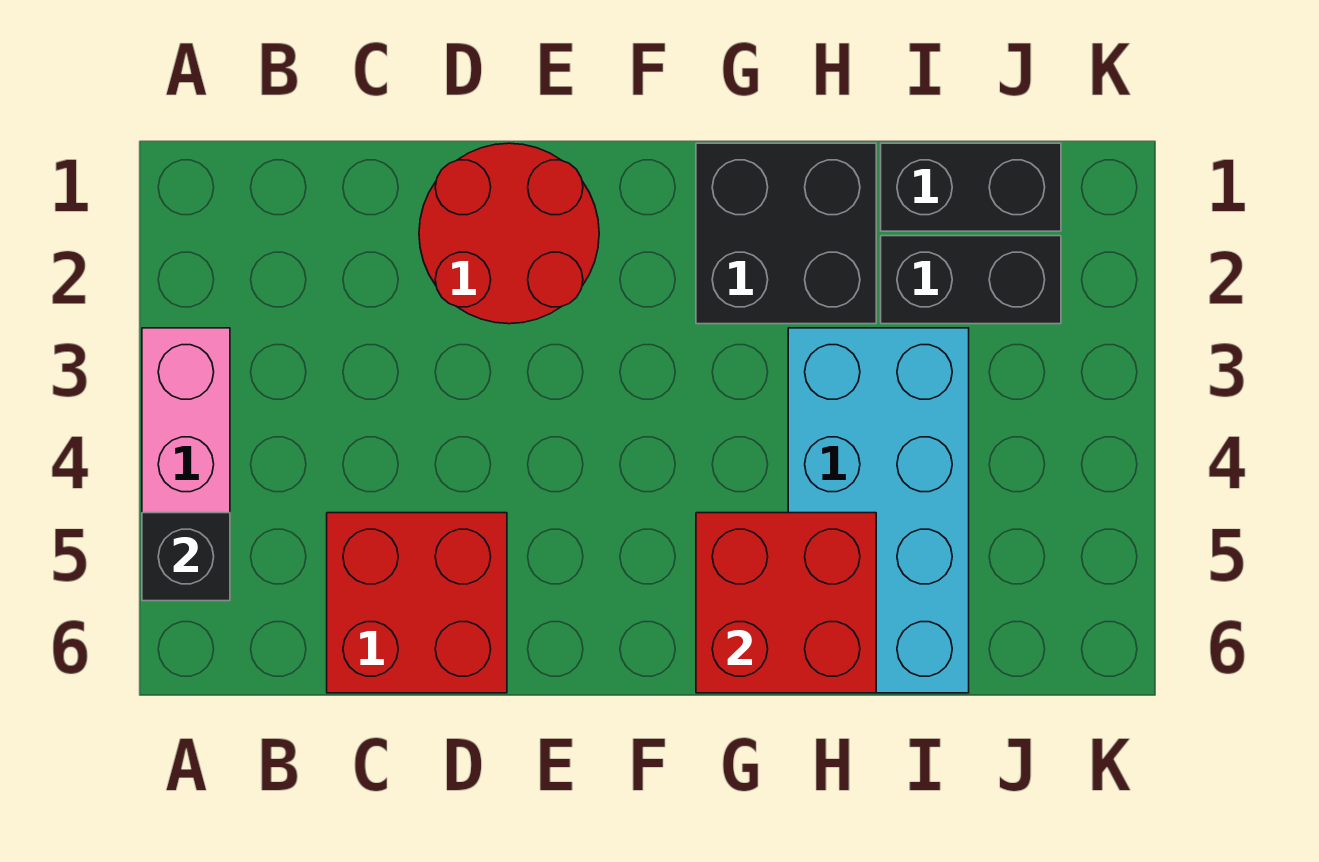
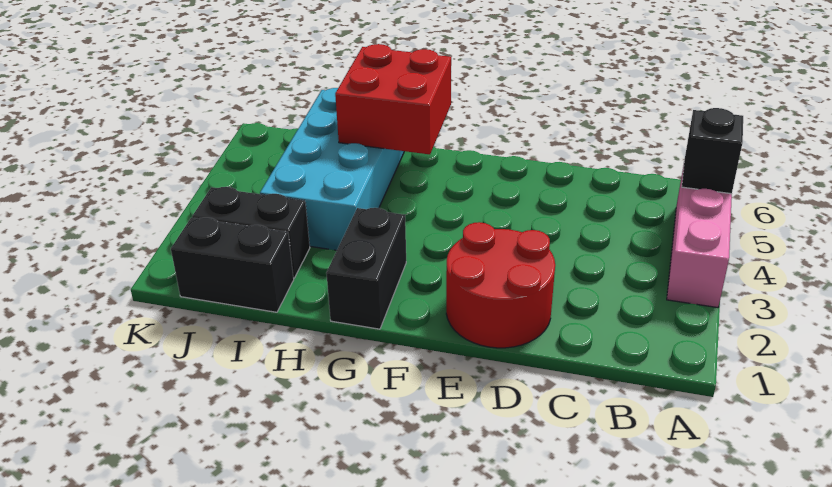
red 2x2 brick [327,513,507,693] -> none
black 2x2 brick [696,143,876,324] -> black 1x2 brick [326,208,406,329]

